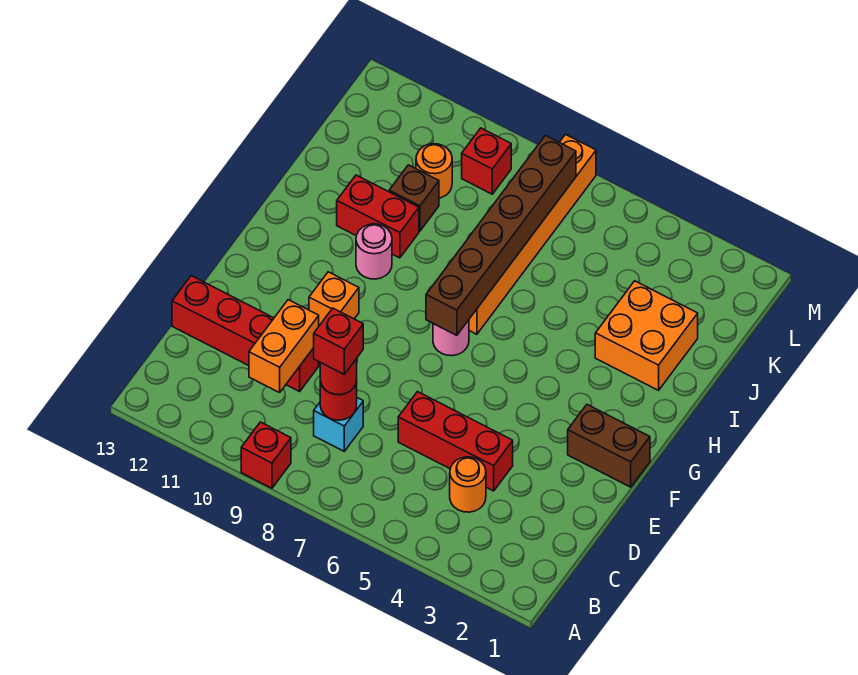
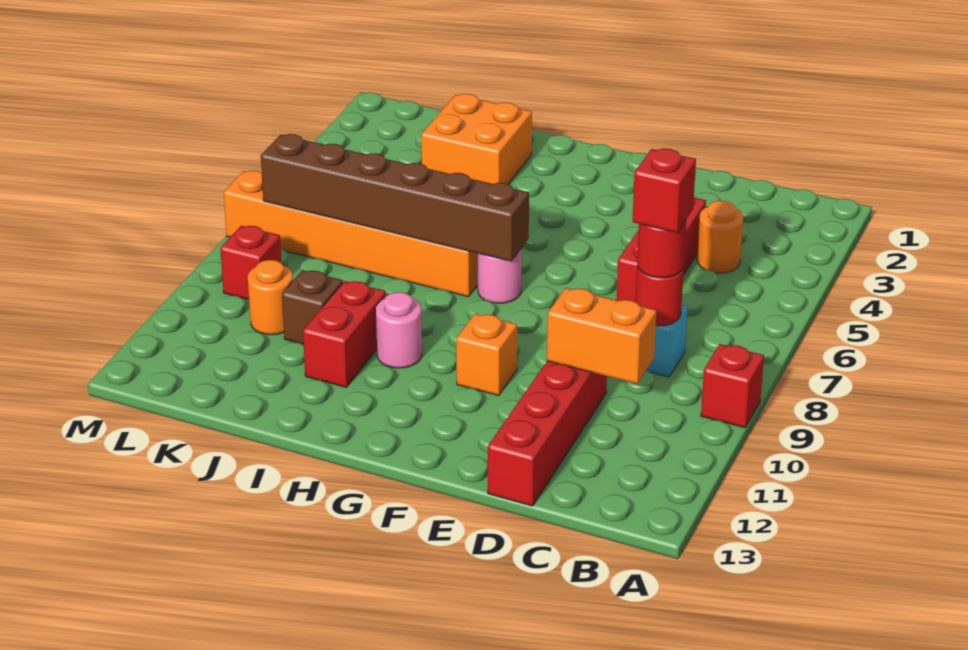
brown 1x2 brick [568,405,650,487] -> none

